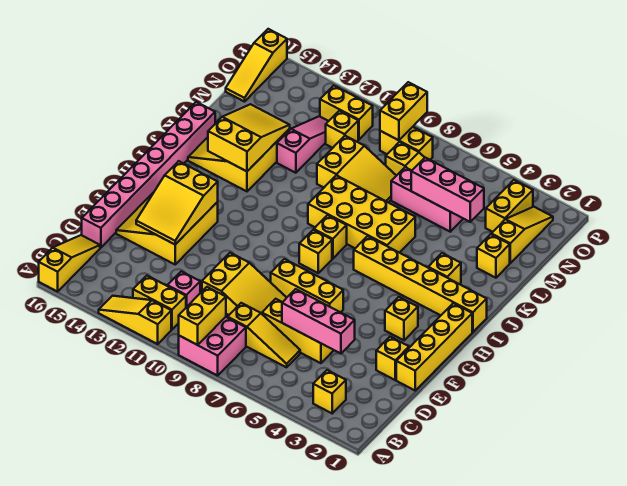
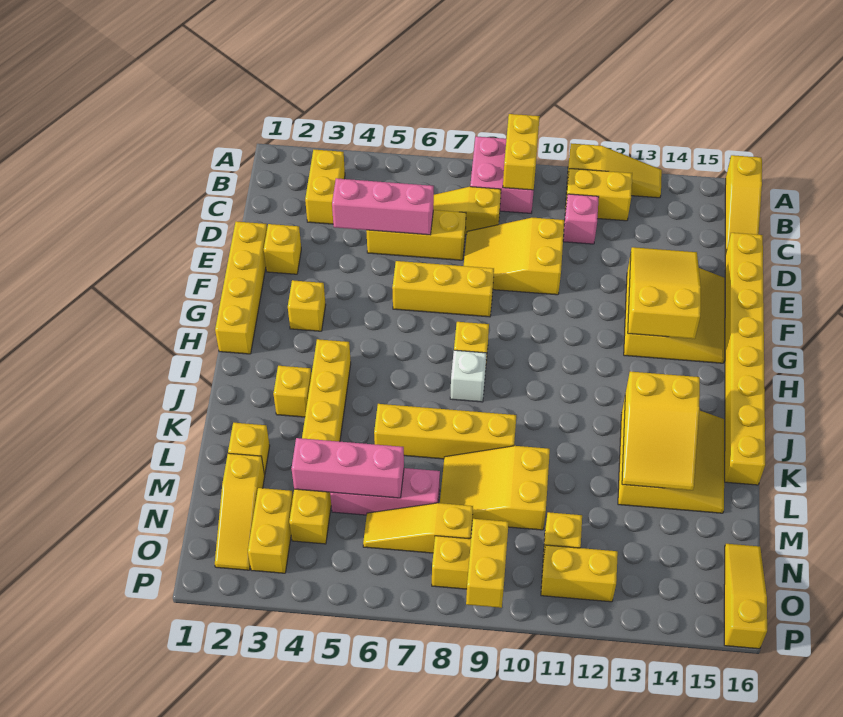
yellow 1x1 brick [313,370,346,413] -> yellow 1x2 brick [305,150,345,224]
pink 1x8 brick [82,102,215,248] -> yellow 1x8 brick [725,233,765,485]
yellow 1x6 brick [354,236,487,332] -> yellow 1x6 brick turned to [289,339,351,544]
yellow 1x1 brick [314,215,347,259] -> white 1x1 brick [450,350,487,402]
yellow 2x4 brick [308,175,415,253] -> yellow 1x4 brick [374,404,516,459]
pink 1x3 slope [277,116,328,173] -> none

